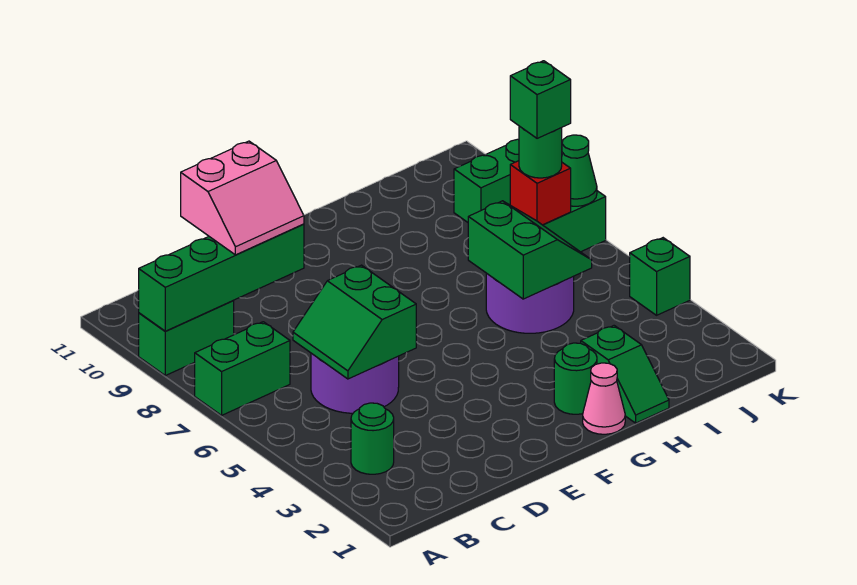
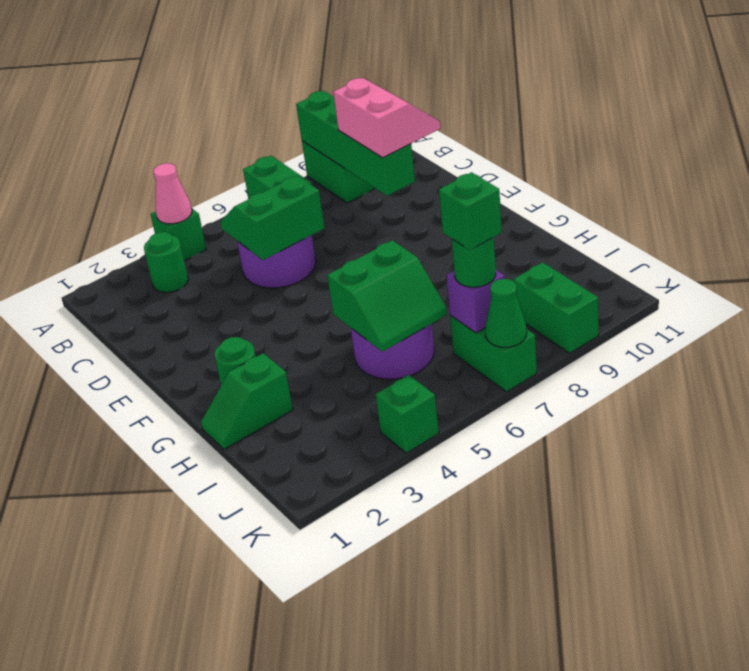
none -> green 1x1 brick [150,209,206,261]
pink 2x2 slope [181,141,304,255] -> pink 2x2 slope turned to [333,78,441,158]
pink 1x1 cone [583,363,625,434] -> pink 1x1 cone moved to [153,163,192,224]
red 1x1 brick [510,161,571,225] -> purple 1x1 brick [447,270,505,333]

